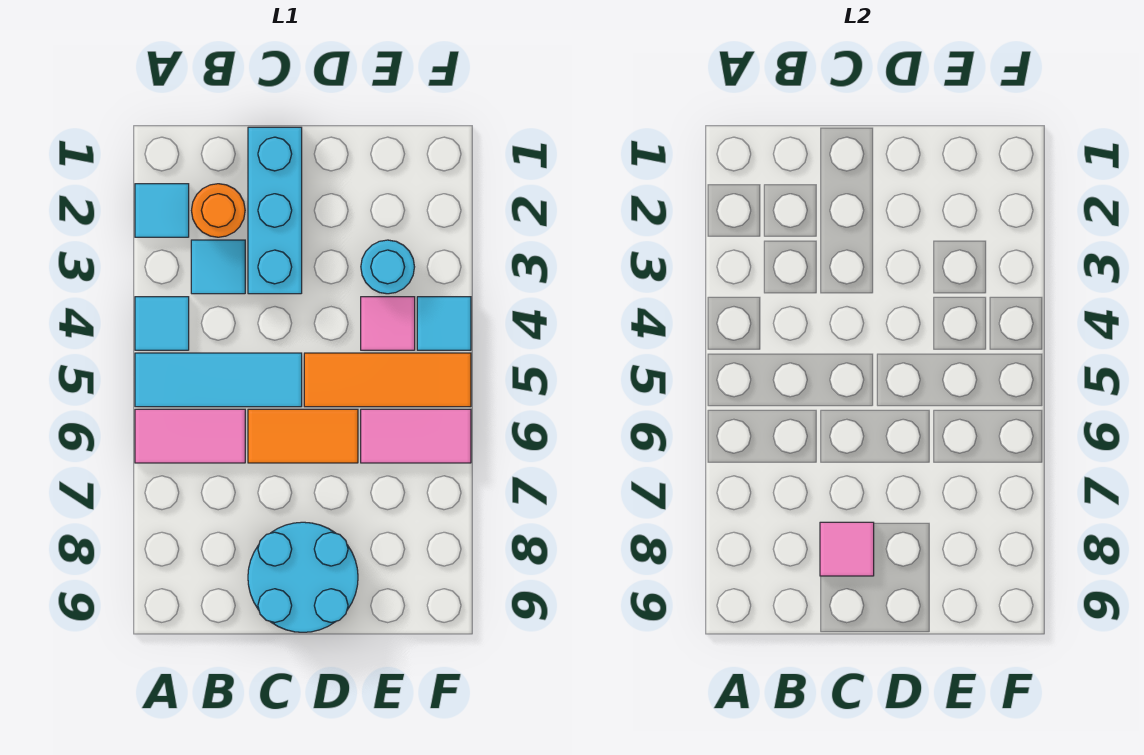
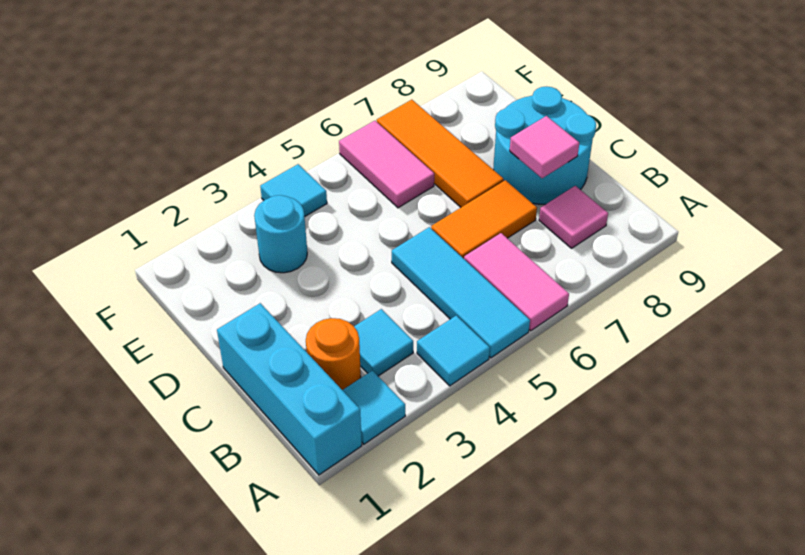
cyan 1x3 brick [248,127,302,294] -> cyan 1x3 brick turned to [217,303,362,475]
orange 1x2 tile [248,409,358,463] -> orange 1x2 tile turned to [431,180,537,259]
orange 1x3 tile [304,353,471,407] -> orange 1x3 tile moved to [377,100,504,207]
pink 1x1 tile [361,297,415,350] -> pink 1x1 tile moved to [539,186,608,248]

